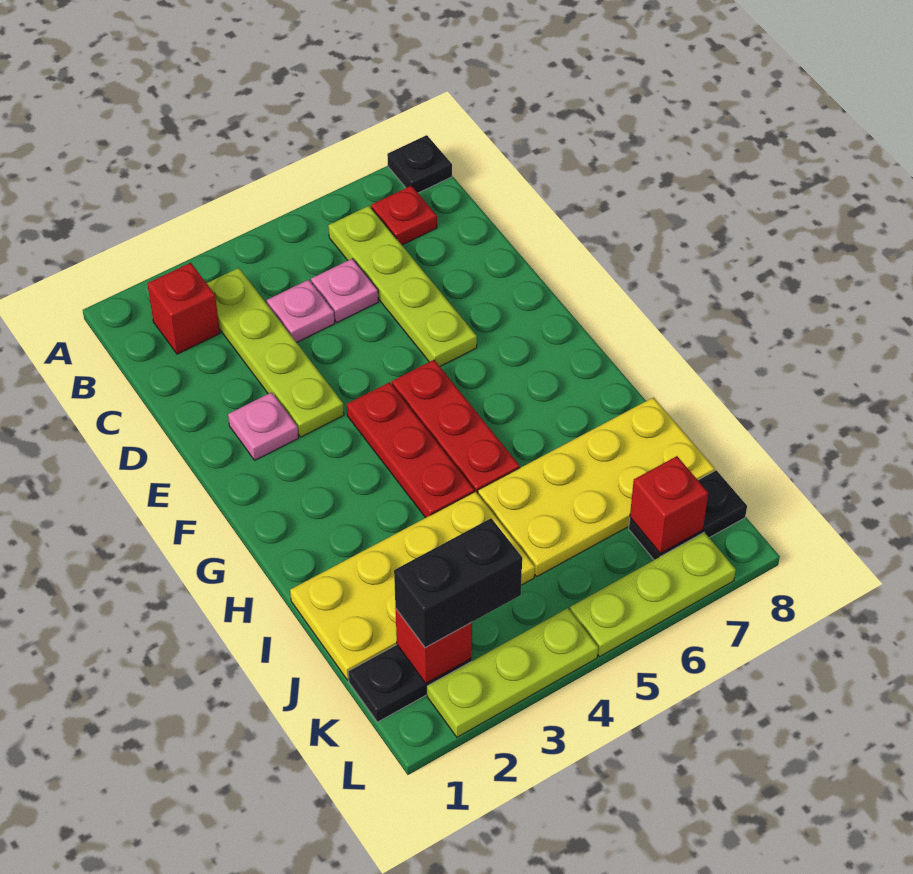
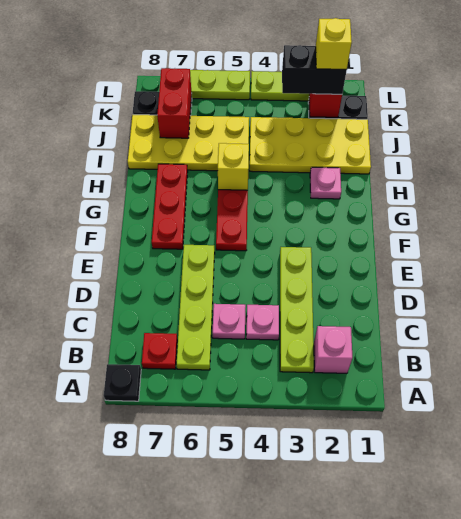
red 1x1 brick [147,263,220,354] -> pink 1x1 brick [314,326,352,373]
pink 1x1 plate [228,392,298,460] -> pink 1x1 plate moved to [310,167,341,199]
red 1x3 plate [347,382,474,518] -> red 1x3 plate moved to [152,164,188,249]
none -> yellow 1x1 brick [218,143,249,190]
none -> yellow 1x1 brick [316,18,352,70]
red 1x1 brick [630,456,708,554] -> red 1x2 brick [157,68,191,138]

